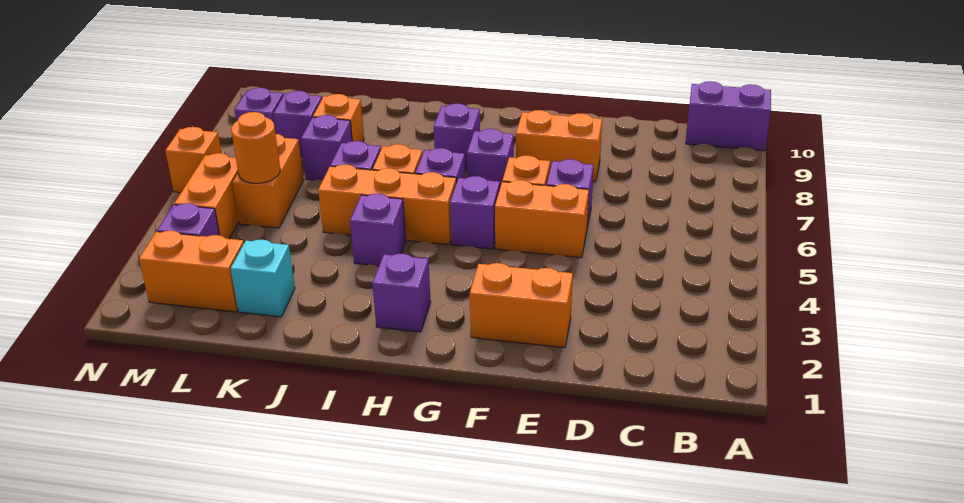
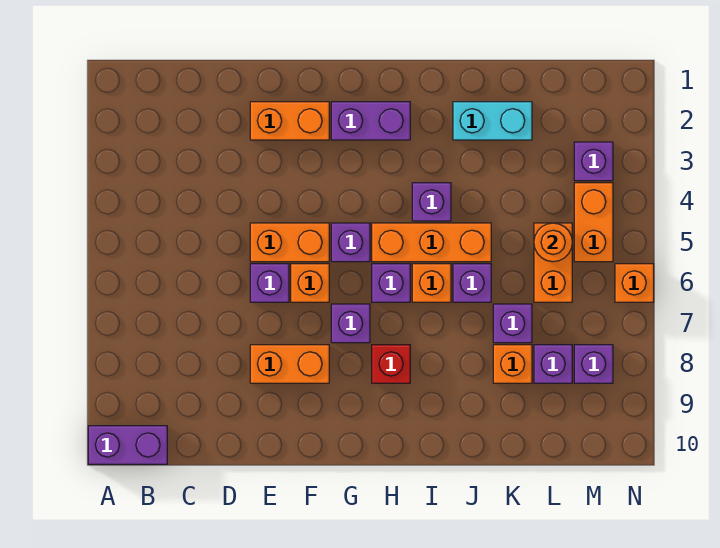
purple 1x1 brick [372,254,431,332] -> purple 1x2 brick [331,102,410,140]
purple 1x1 brick [434,104,480,170] -> red 1x1 brick [372,345,410,383]
cyan 1x1 brick [231,240,295,317] -> cyan 1x2 brick [453,102,532,140]
orange 1x2 brick [139,231,244,312] -> none

